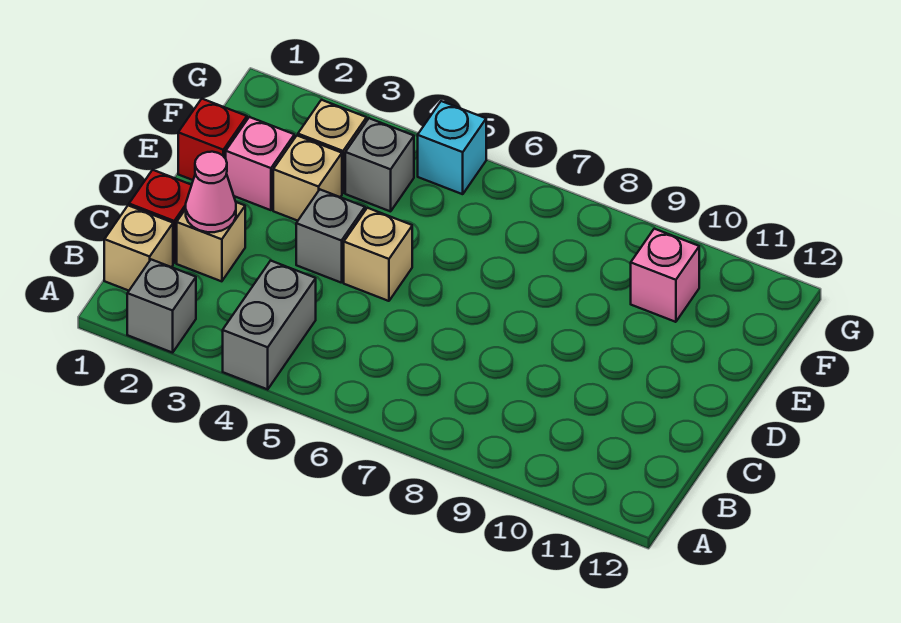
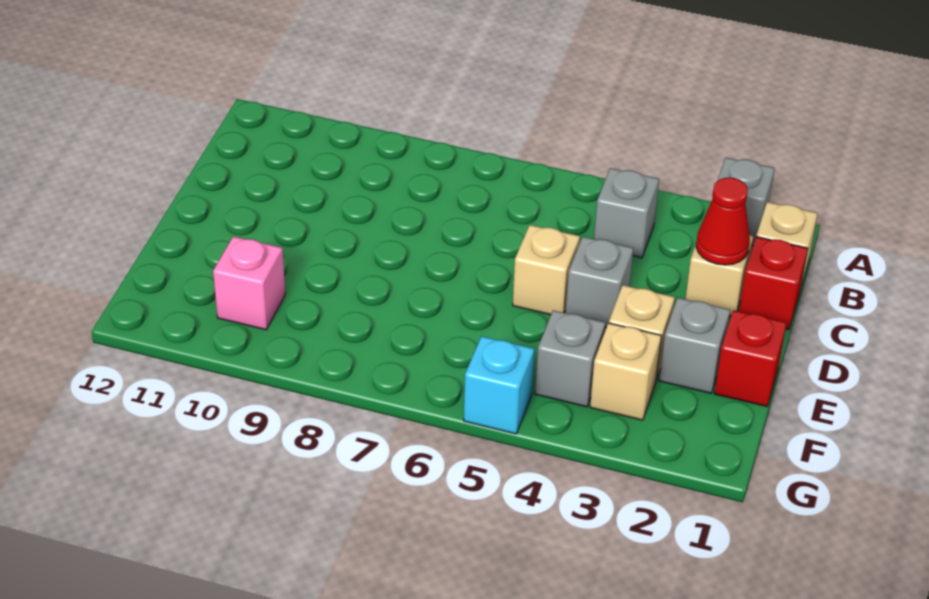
grey 1x2 brick [223,261,316,389] -> grey 1x1 brick [594,168,659,258]
pink 1x1 cone [186,152,236,232] -> red 1x1 cone [696,178,750,265]
pink 1x1 brick [226,117,294,210] -> grey 1x1 brick [659,298,730,393]

